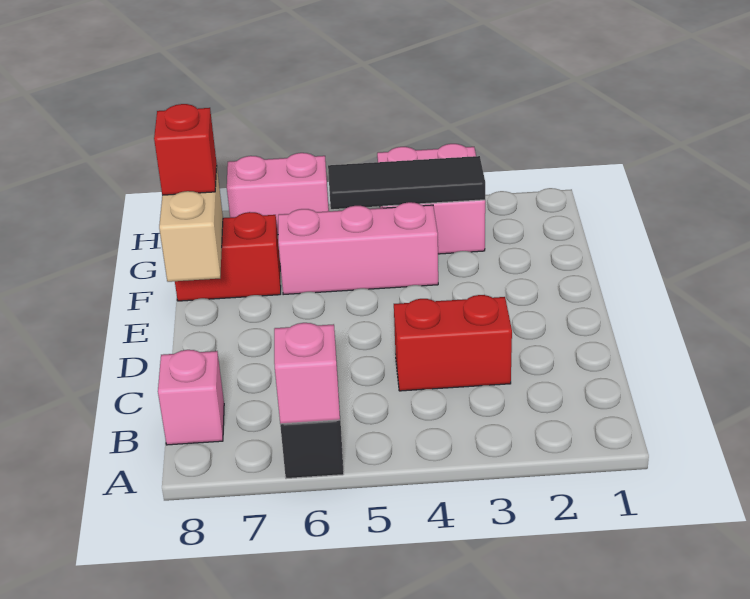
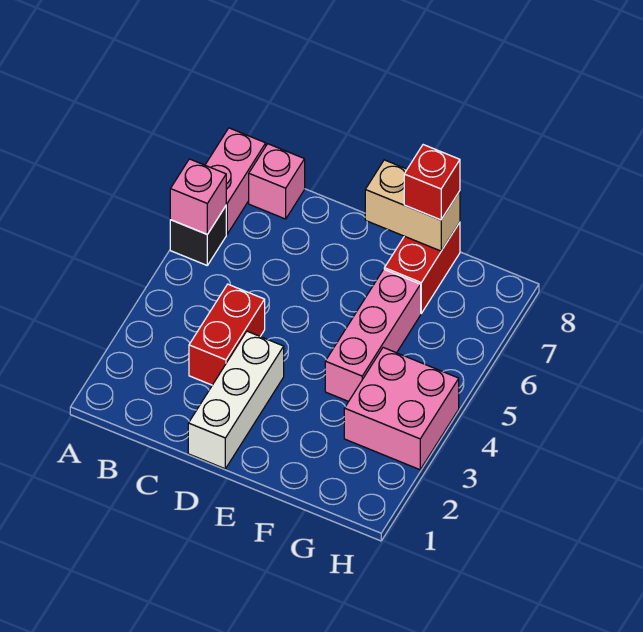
none -> white 1x3 brick [188,331,284,469]
black 1x3 tile [328,156,485,209] -> none
pink 1x2 brick [227,153,329,235] -> pink 1x2 brick moved to [205,128,266,234]

